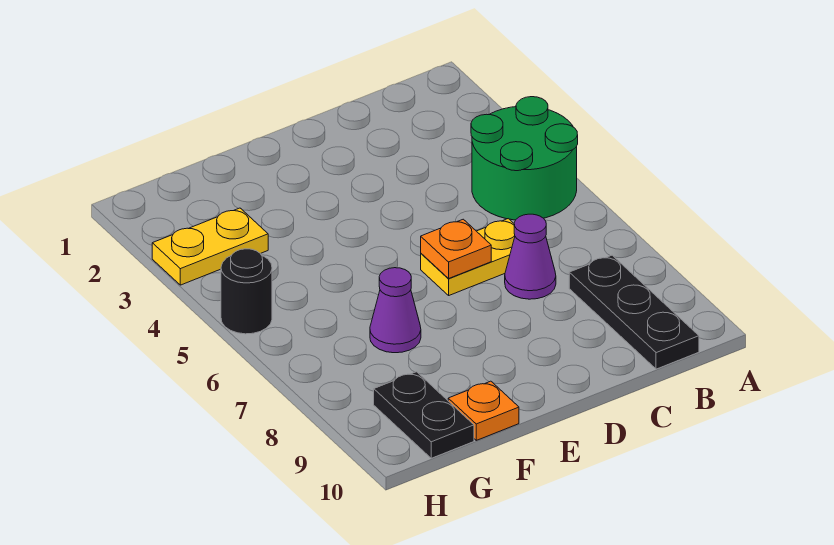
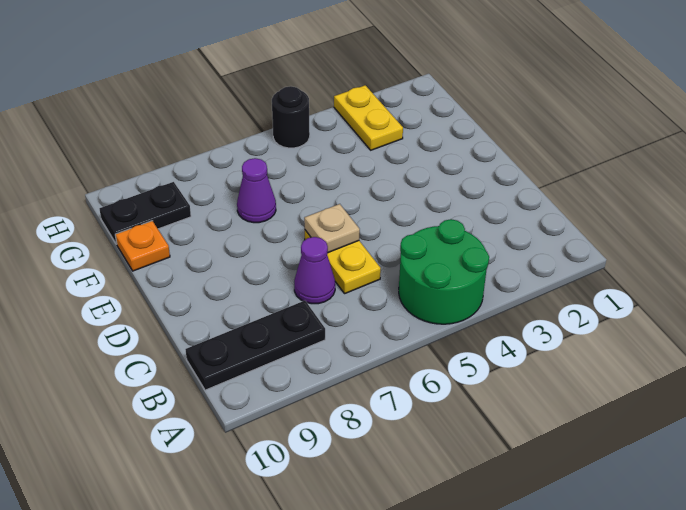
orange 1x1 plate [421,219,491,278] -> tan 1x1 plate [304,204,360,253]

